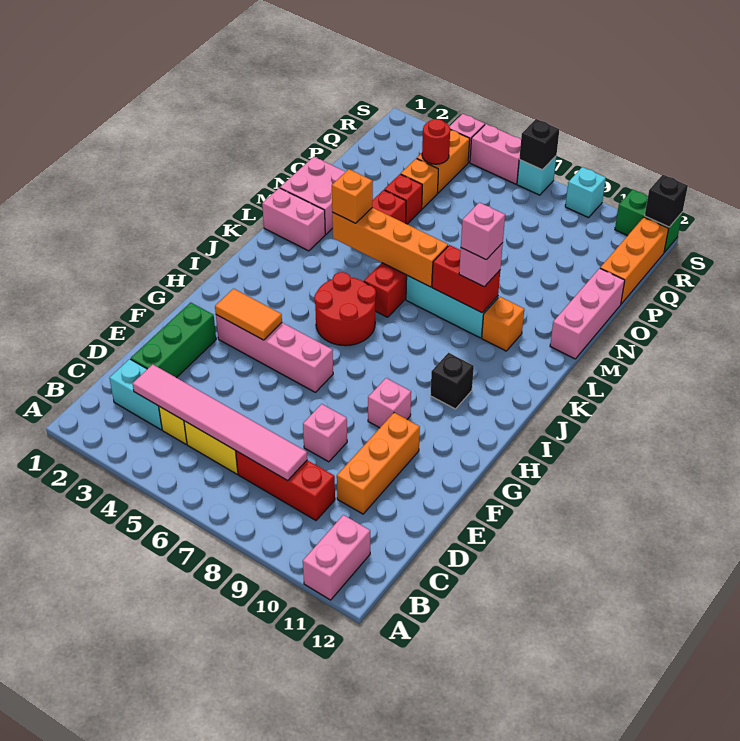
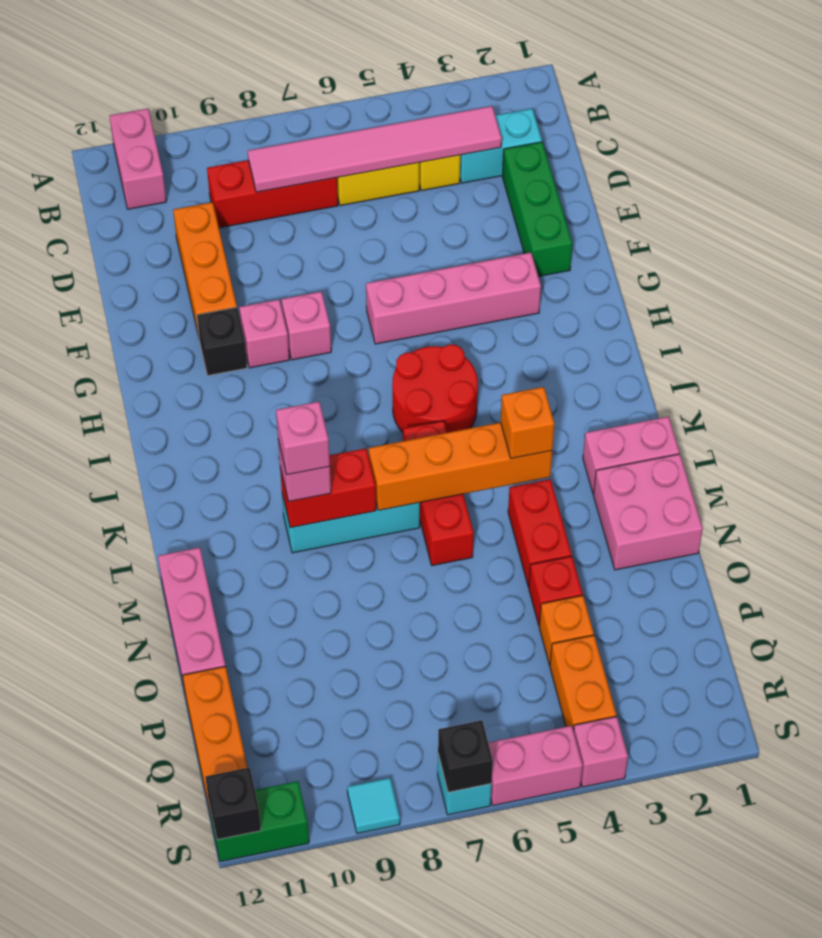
pink 1x1 brick [303,404,347,462] -> pink 1x1 brick moved to [282,292,331,360]
orange 1x2 tile [215,289,282,340] -> none
black 1x1 brick [430,353,474,409] -> black 1x1 brick moved to [197,307,247,376]
orange 1x1 brick [482,297,524,351] -> none
red 1x1 round brick [422,119,450,164] -> none
cyan 1x1 brick [565,167,606,218] -> cyan 1x1 tile [347,778,400,833]

